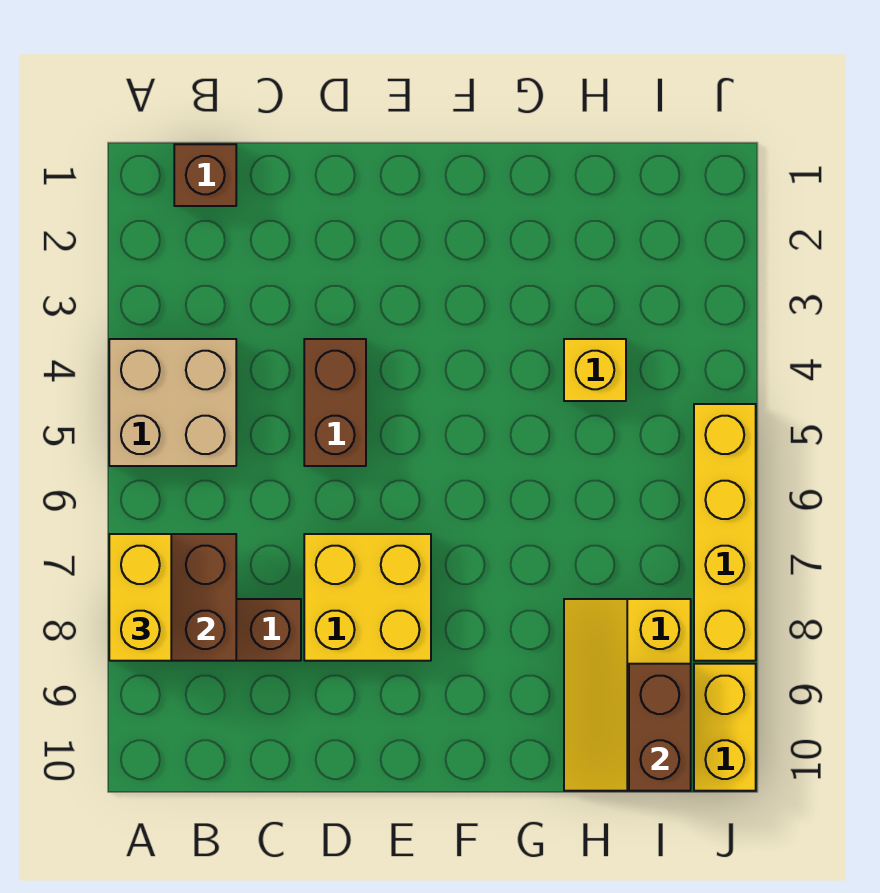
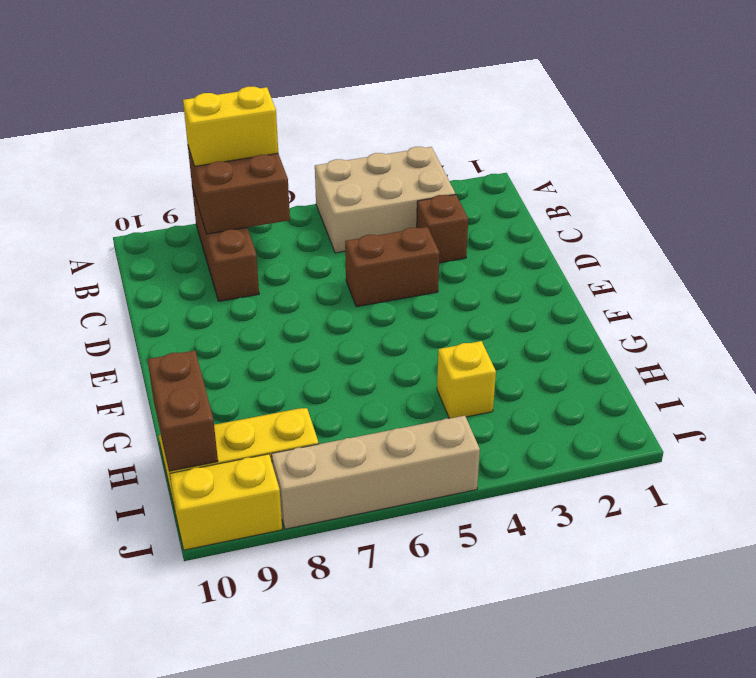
tan 2x2 brick [109,339,236,466] -> tan 2x3 brick [315,147,455,253]
brown 1x1 brick [174,144,236,206] -> brown 1x1 brick moved to [417,195,468,263]
yellow 2x2 brick [304,534,431,661] -> none
brown 1x2 brick [629,664,691,791] -> brown 1x2 brick turned to [147,350,218,471]
yellow 1x4 brick [694,404,756,661] -> tan 1x4 brick [272,416,480,529]

